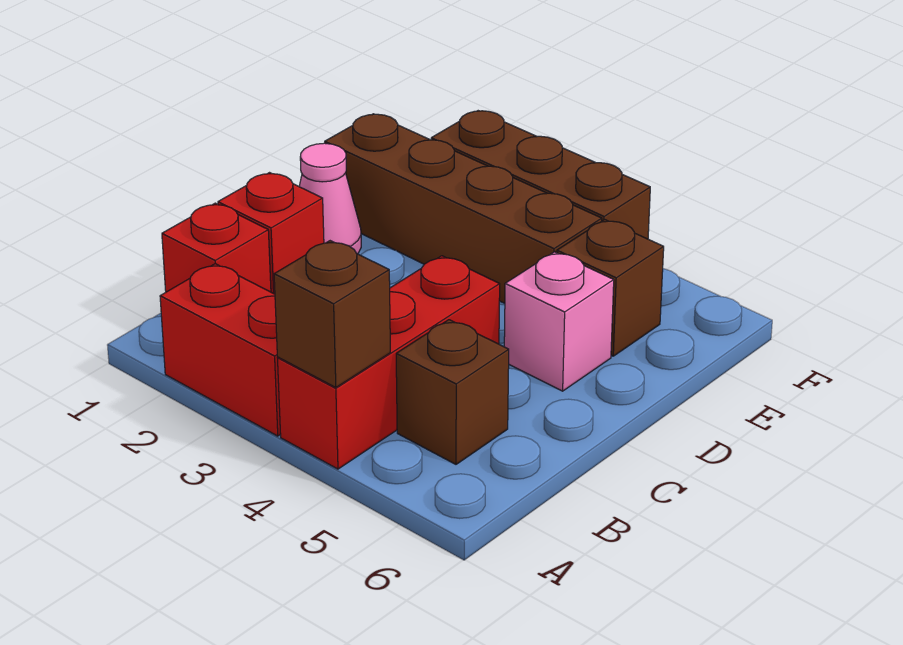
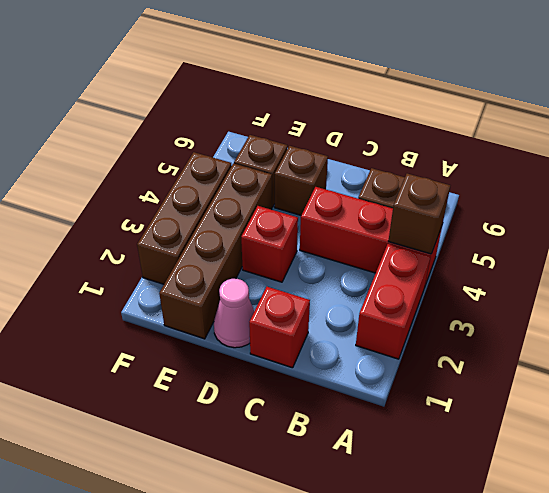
red 1x1 brick [162,203,271,292] -> red 1x1 brick moved to [241,206,298,282]
pink 1x1 brick [504,252,614,391] -> brown 1x1 brick [275,146,328,215]

